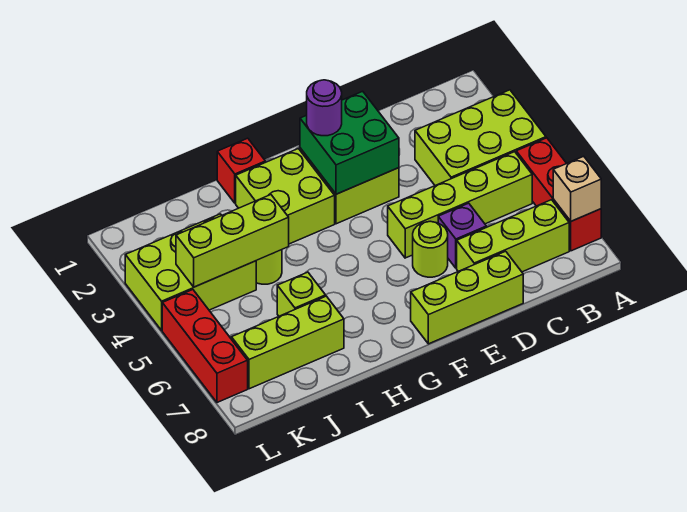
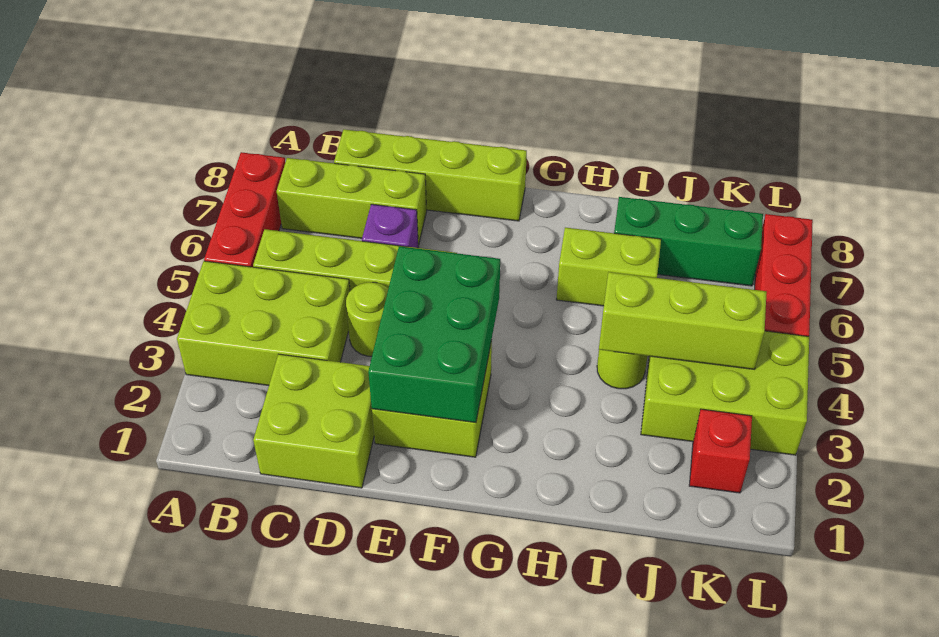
tan 1x1 brick [553,156,601,221] -> none
lime 1x3 brick [411,251,523,344] -> lime 1x4 brick [334,129,527,221]
green 2x2 brick [300,91,399,194] -> green 2x3 brick [368,246,500,423]
lime 1x1 round brick [413,221,448,277] -> lime 1x1 round brick moved to [346,282,389,356]
purple 1x1 round brick [307,80,342,136] -> none
lime 2x2 brick [236,149,335,244] -> lime 2x2 brick moved to [253,354,374,488]
red 1x1 brick [217,138,265,203] -> red 1x1 brick moved to [689,409,752,493]
lime 1x1 brick [277,272,326,316] -> lime 1x2 brick [556,228,661,306]
lime 1x3 brick [231,296,344,389] -> green 1x3 brick [614,197,763,286]

